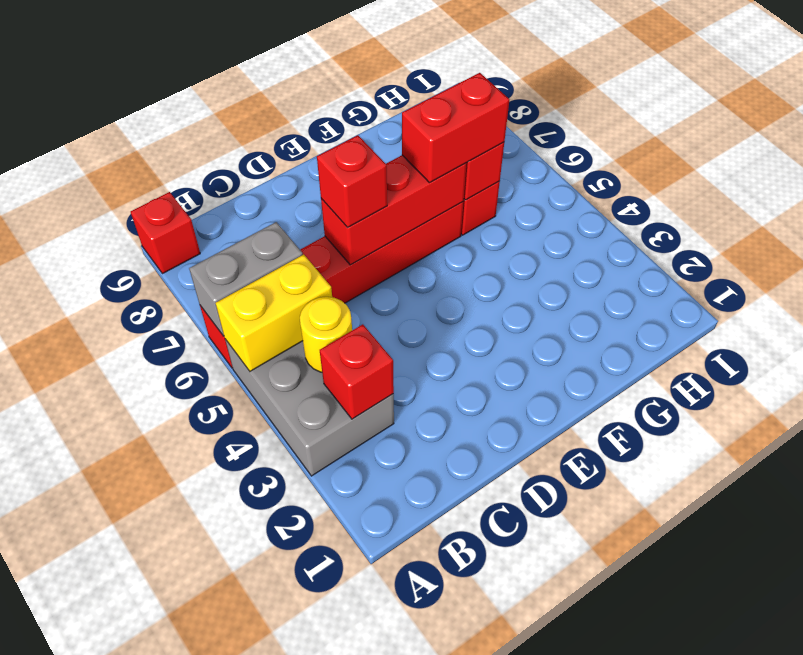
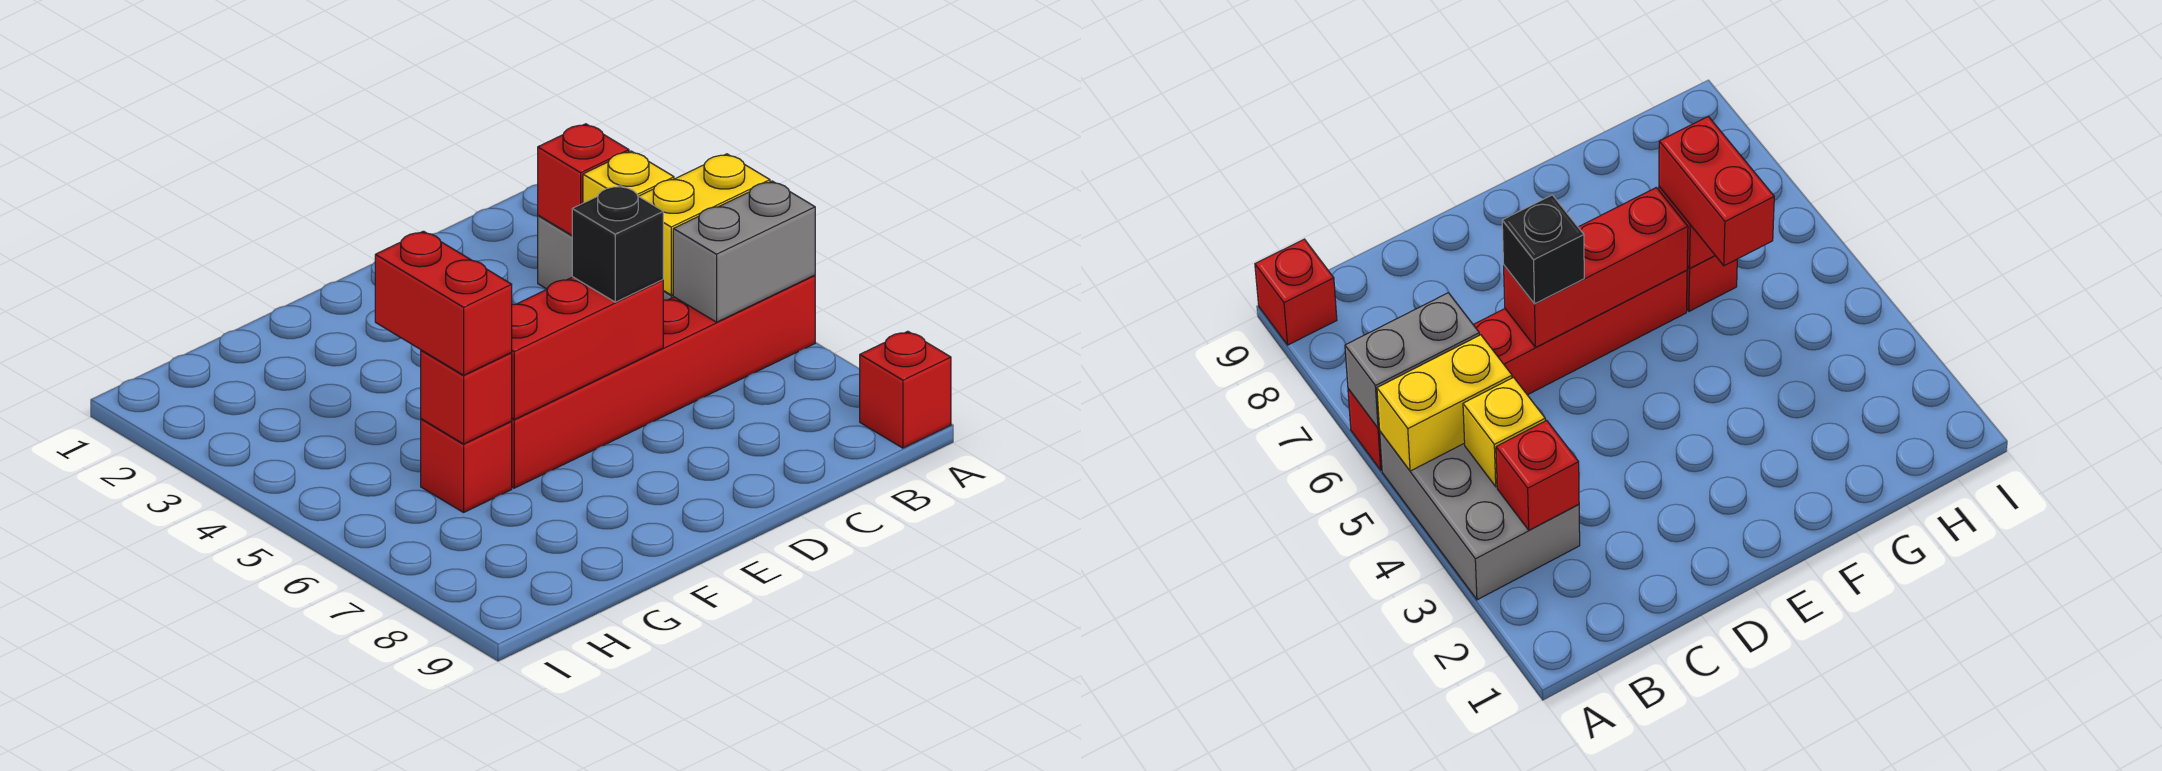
yellow 1x1 round brick [300,297,352,372] -> yellow 1x1 brick [583,151,674,203]
red 1x1 brick [317,135,387,228] -> black 1x1 brick [572,185,663,302]
red 1x2 brick [402,73,509,183] -> red 1x2 brick turned to [375,231,512,375]

